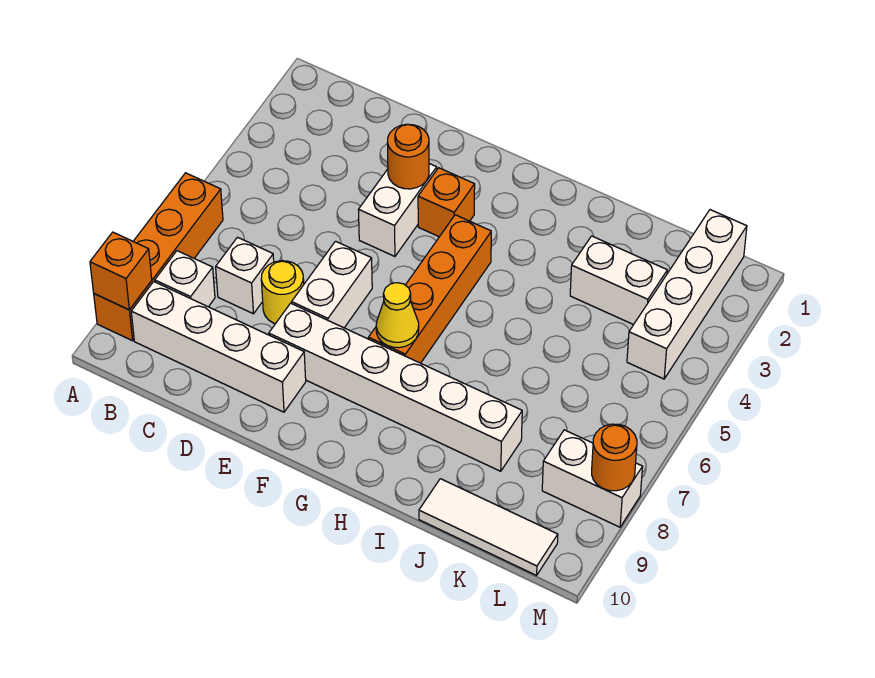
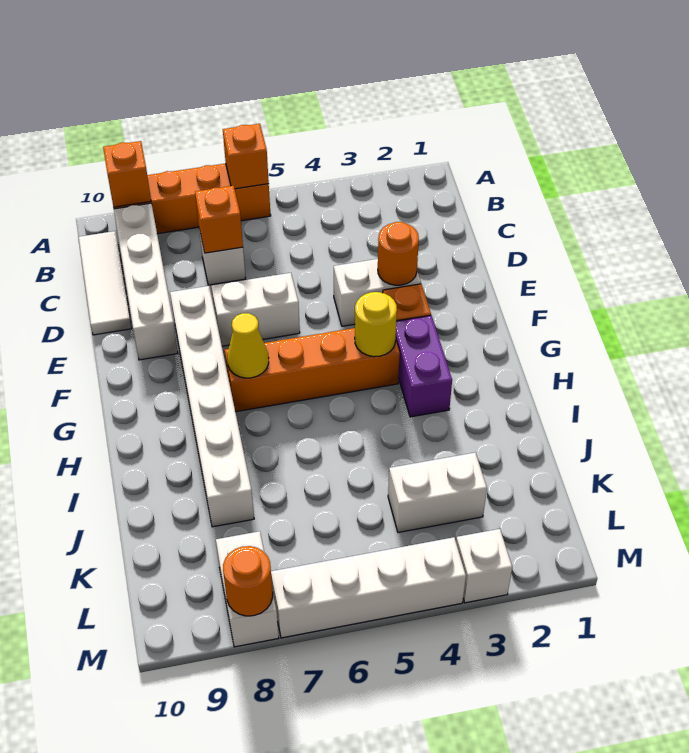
none -> orange 1x1 brick [223,124,269,189]
white 1x1 brick [155,251,215,307] -> white 1x1 brick moved to [456,529,512,603]
none -> orange 1x1 brick [195,186,243,253]
yellow 1x1 round brick [261,261,304,324] -> yellow 1x1 round brick moved to [355,292,397,357]
none -> purple 1x2 brick [396,315,452,417]
white 1x2 brick [570,236,667,325] -> white 1x2 brick turned to [388,453,487,532]
white 1x3 tile [419,479,558,575] -> white 1x3 tile moved to [78,231,132,335]
white 1x4 brick [627,210,747,379] -> white 1x4 brick moved to [271,537,466,638]

